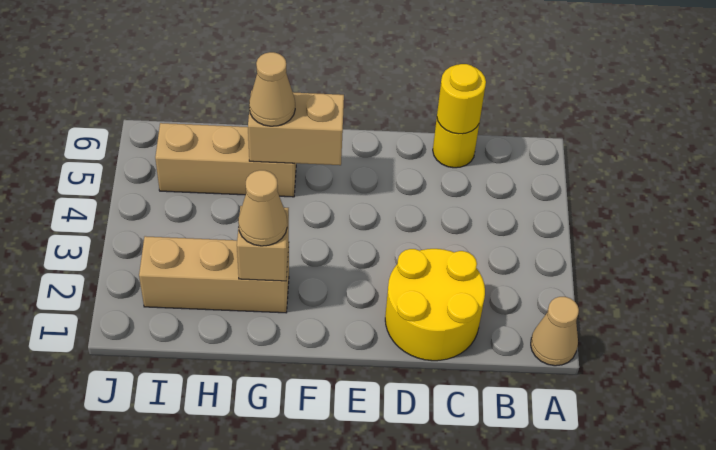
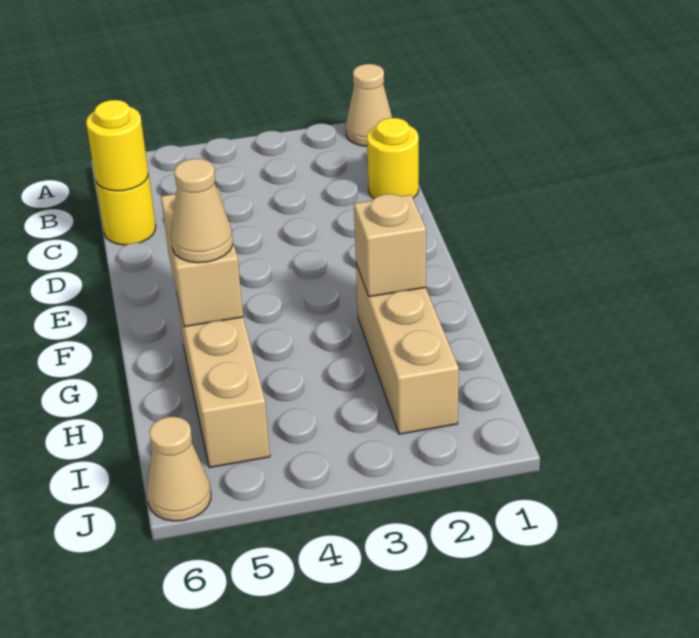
yellow 2x2 round brick [385,249,485,361] -> yellow 1x1 round brick [367,118,419,198]
tan 1x1 cone [238,170,287,246] -> tan 1x1 cone moved to [147,417,211,521]

